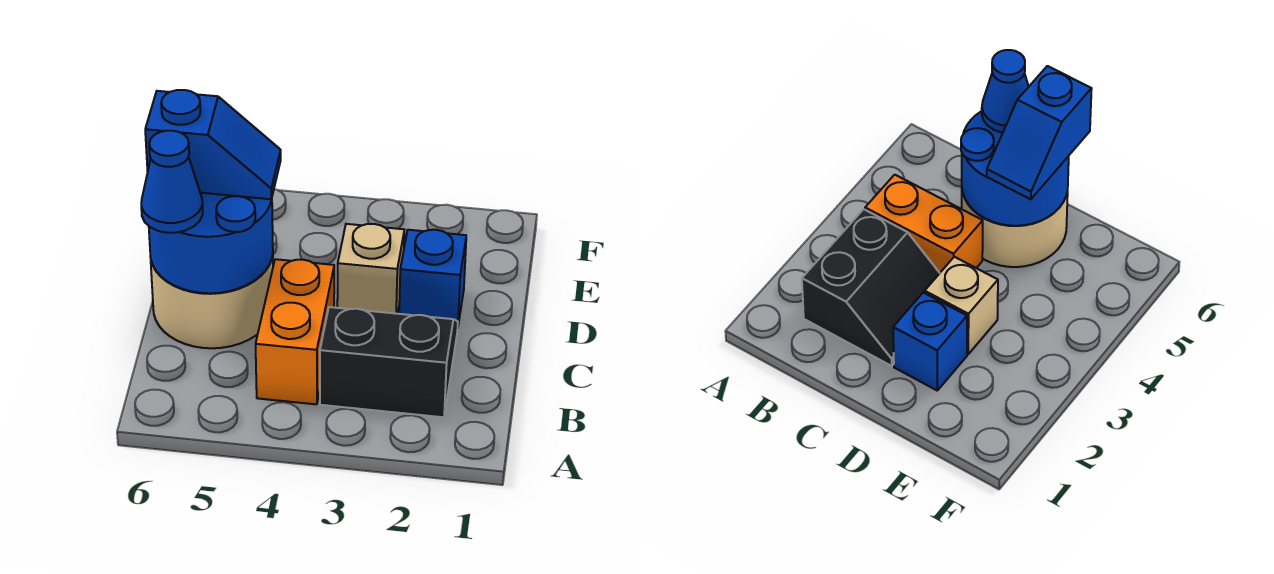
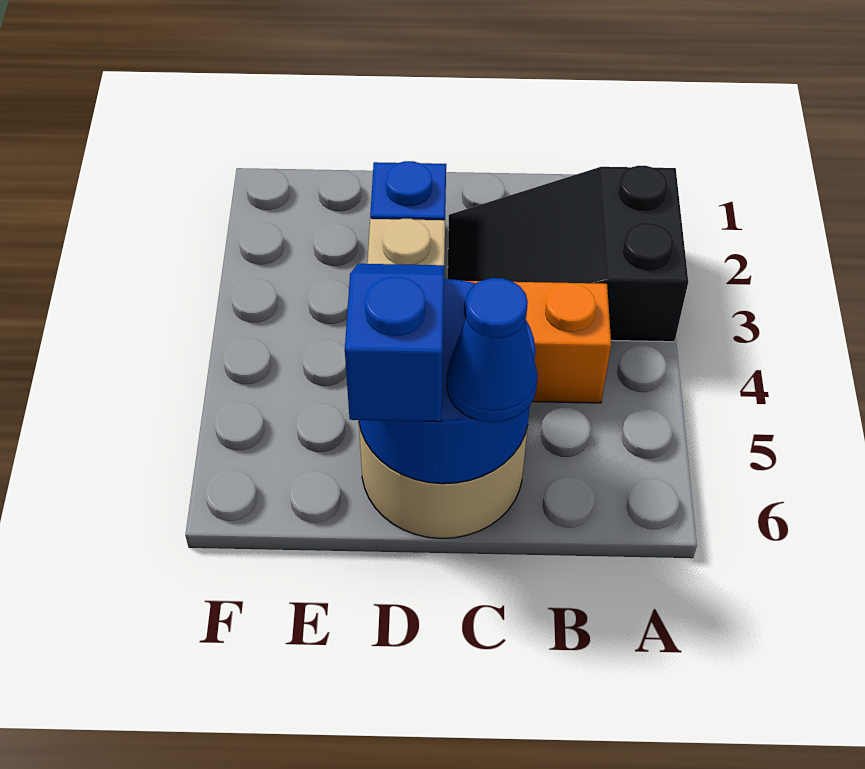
black 2x2 slope [320,307,458,417] -> black 2x3 slope [448,166,688,342]

